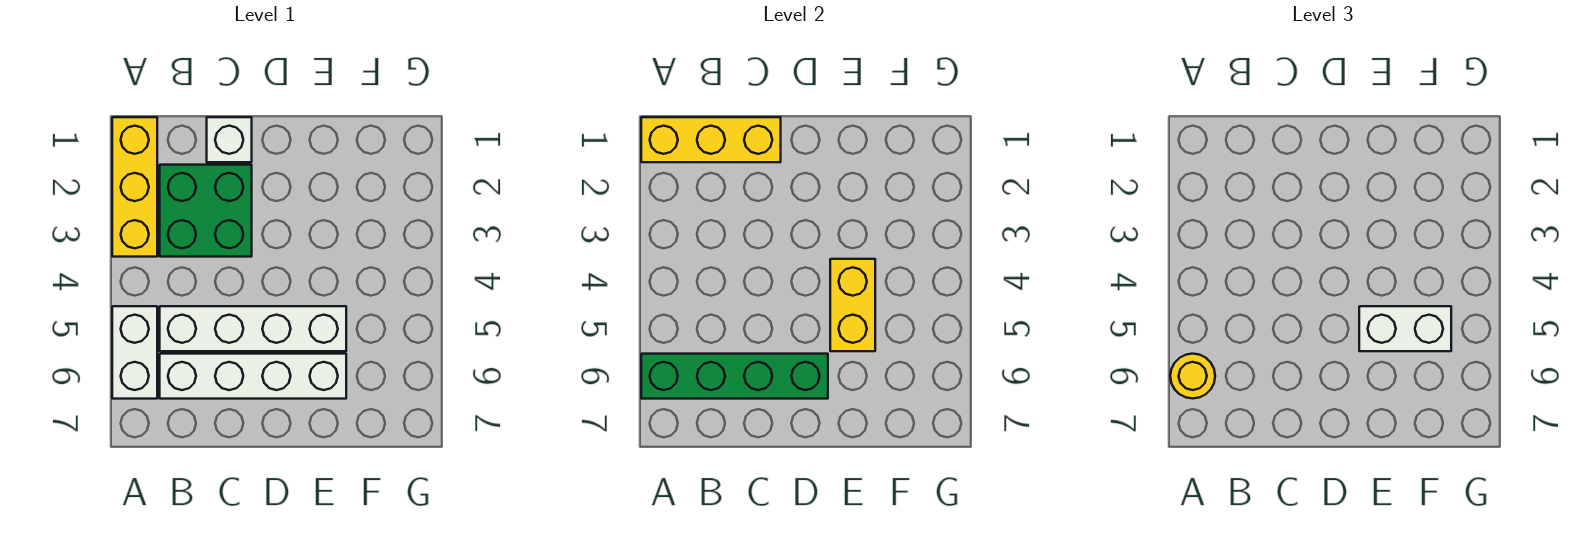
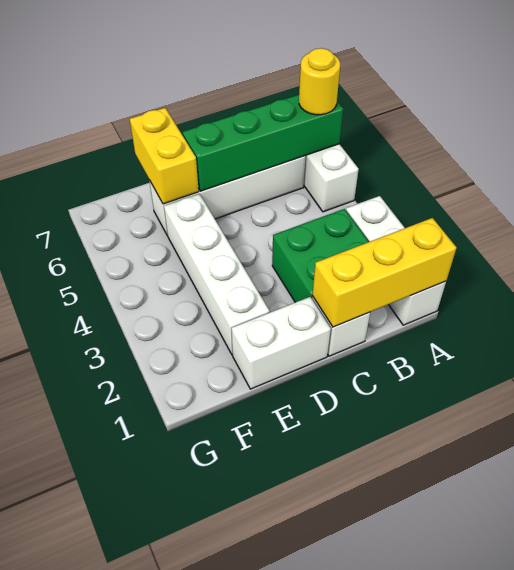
yellow 1x3 brick [112,117,157,257] -> white 1x3 brick [346,196,446,325]
white 1x4 brick [160,306,346,351] -> white 1x4 brick turned to [164,194,270,355]
yellow 1x2 brick [830,259,875,351] -> yellow 1x2 brick moved to [130,108,199,204]
white 1x2 brick [1359,306,1451,351] -> white 1x2 brick moved to [231,297,331,389]

